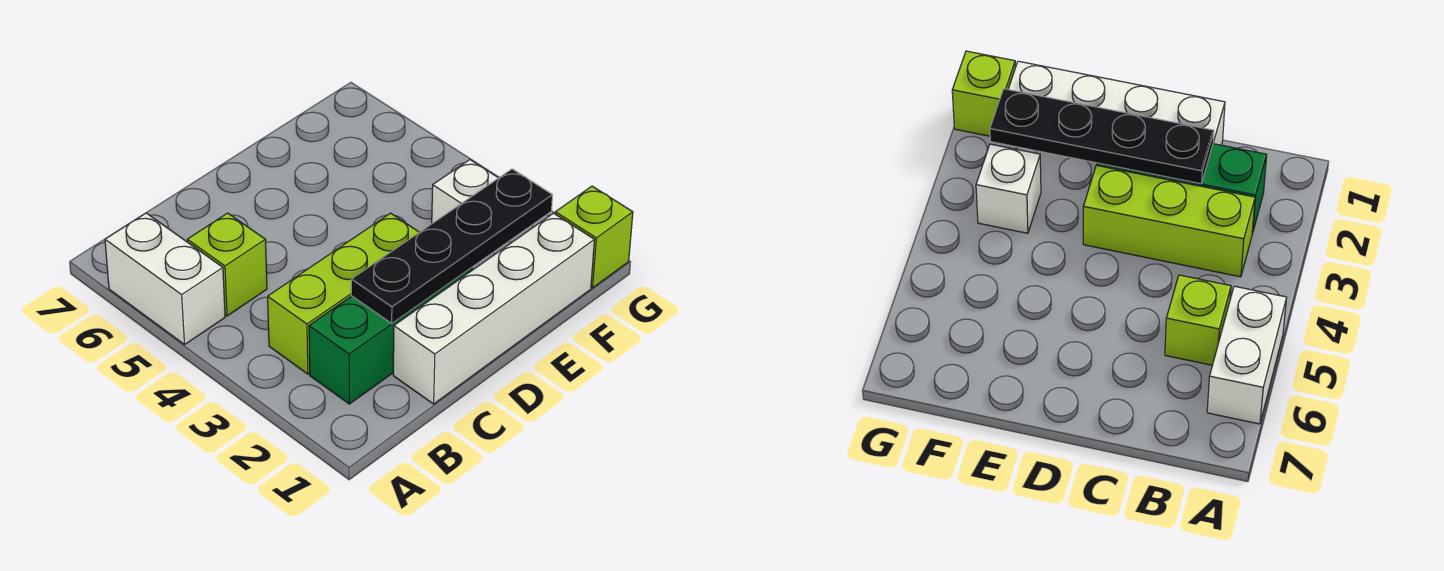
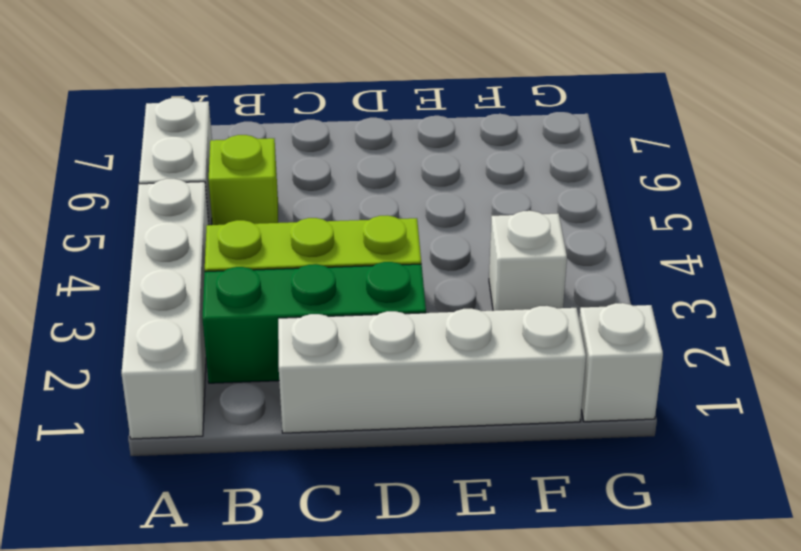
none -> white 1x4 brick [121,179,209,439]
black 1x4 plate [351,169,552,323] -> none
lime 1x1 brick [555,186,633,288] -> white 1x1 brick [579,303,663,422]

